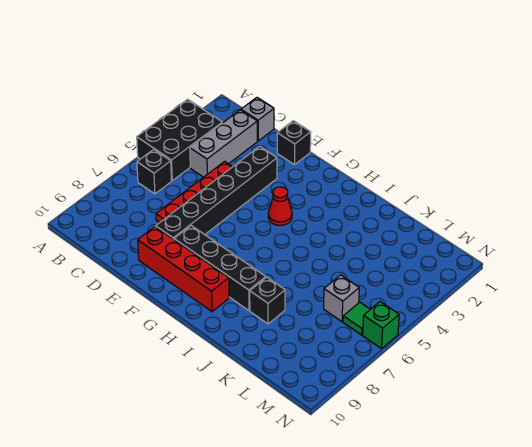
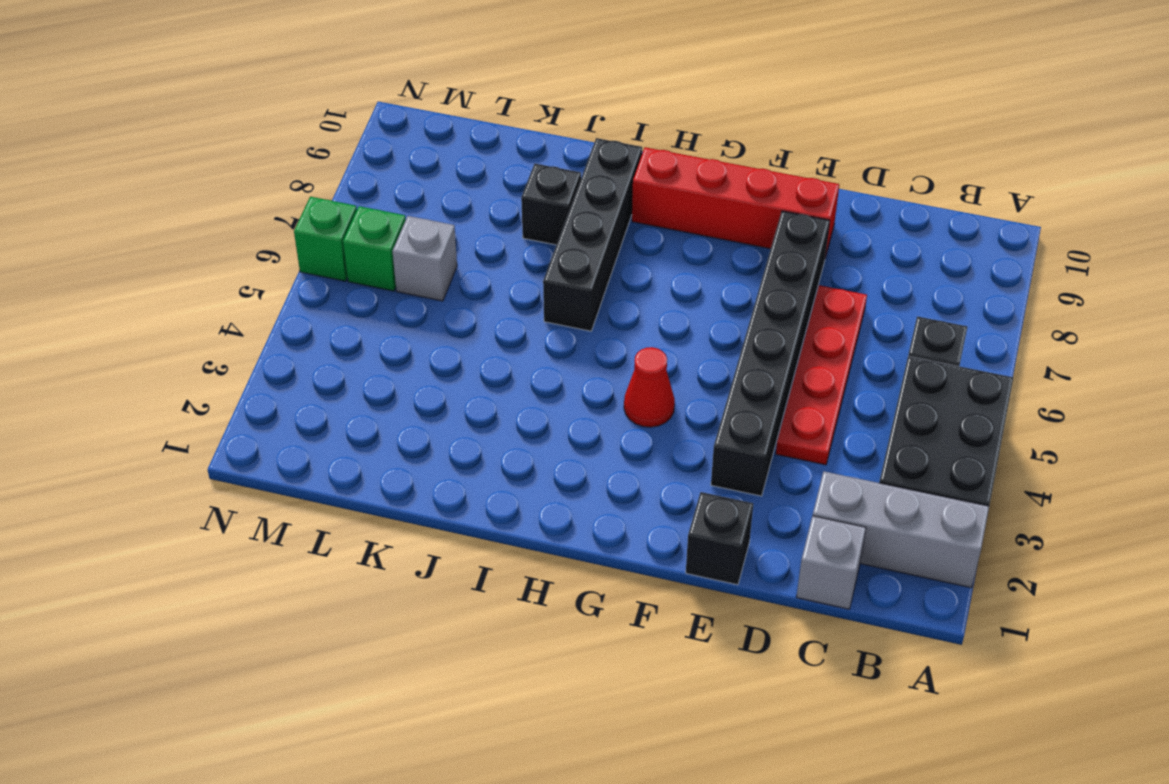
grey 1x3 brick [190,110,257,177] -> grey 1x3 brick turned to [813,472,989,588]
black 1x4 brick [174,226,266,310] -> black 1x4 brick turned to [543,138,642,331]
green 1x1 tile [343,302,370,335] -> green 1x1 brick [343,206,406,291]

